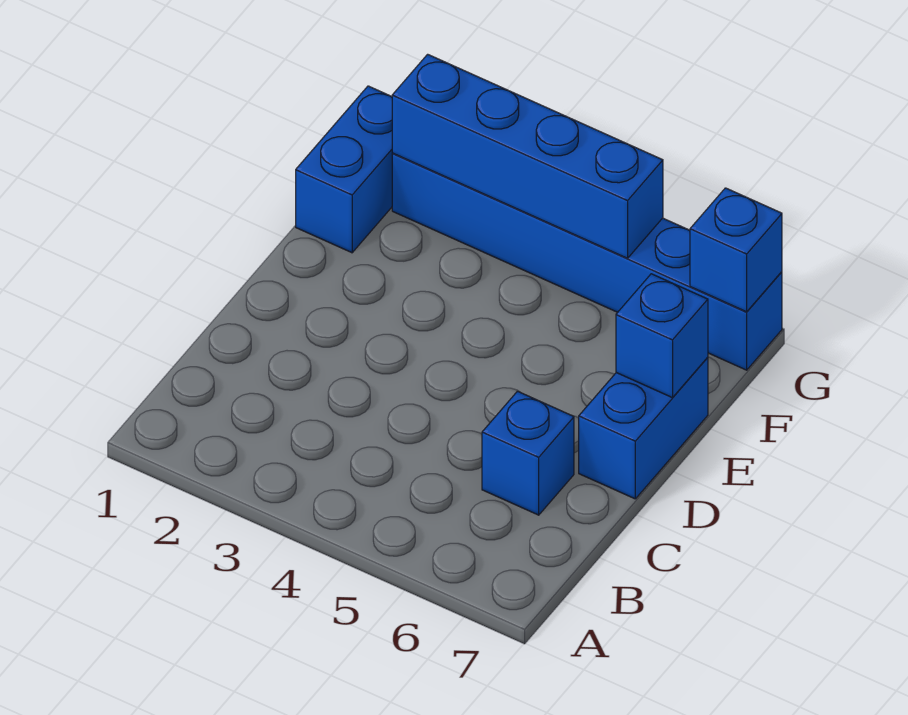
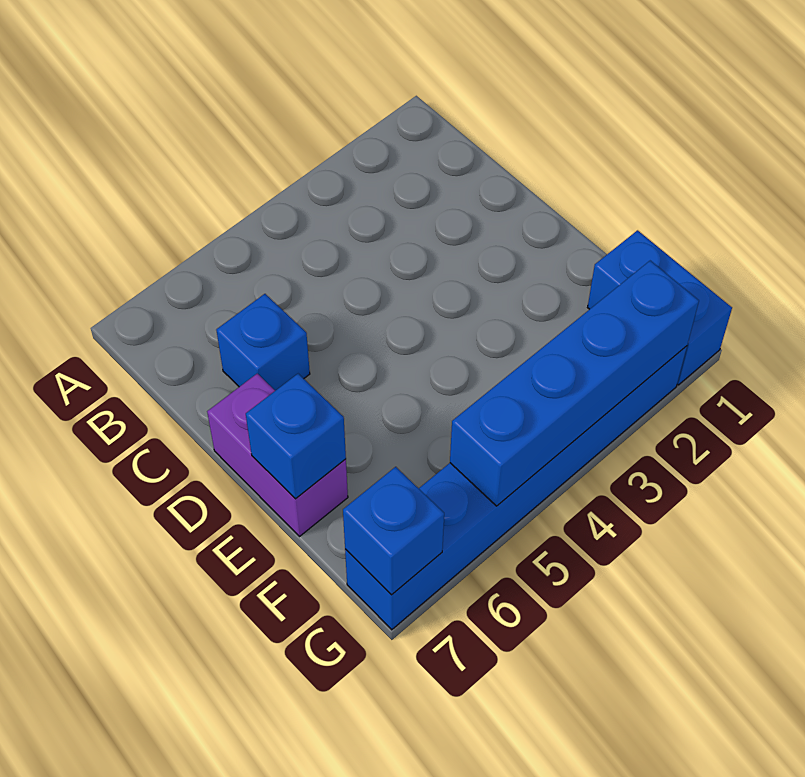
blue 1x2 brick [579,357,708,499] -> purple 1x2 brick [207,374,348,537]

